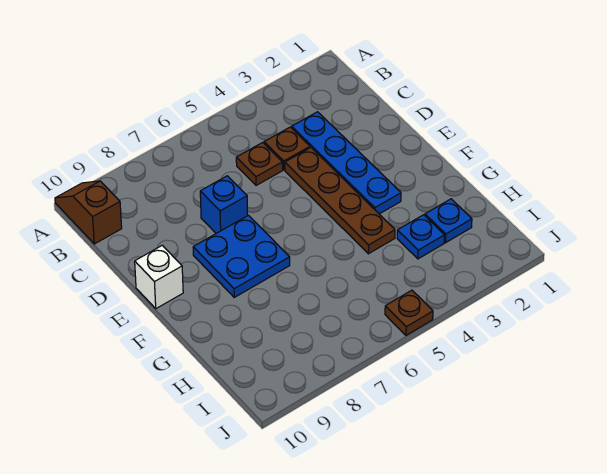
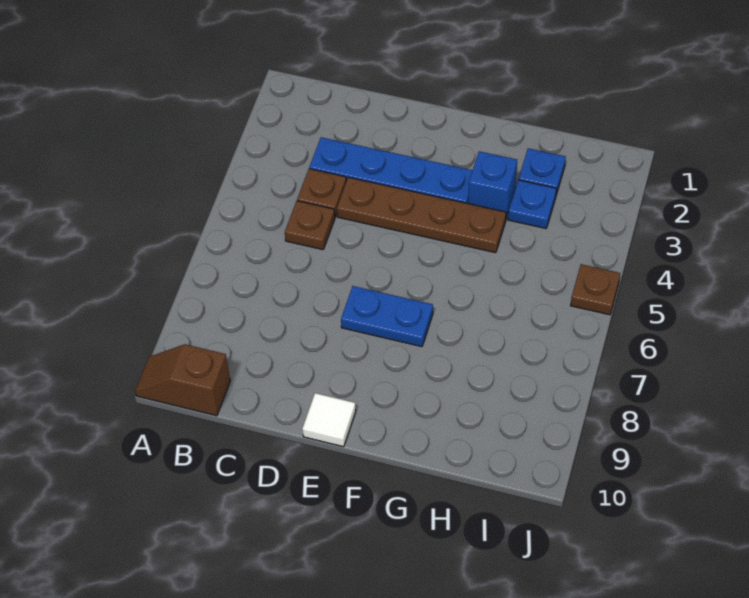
blue 1x1 brick [200,176,248,233] -> blue 1x1 brick moved to [468,151,517,218]
blue 2x2 plate [193,215,290,297] -> blue 1x2 plate [341,286,433,347]
white 1x1 brick [135,245,183,309] -> white 1x1 tile [302,393,356,447]

